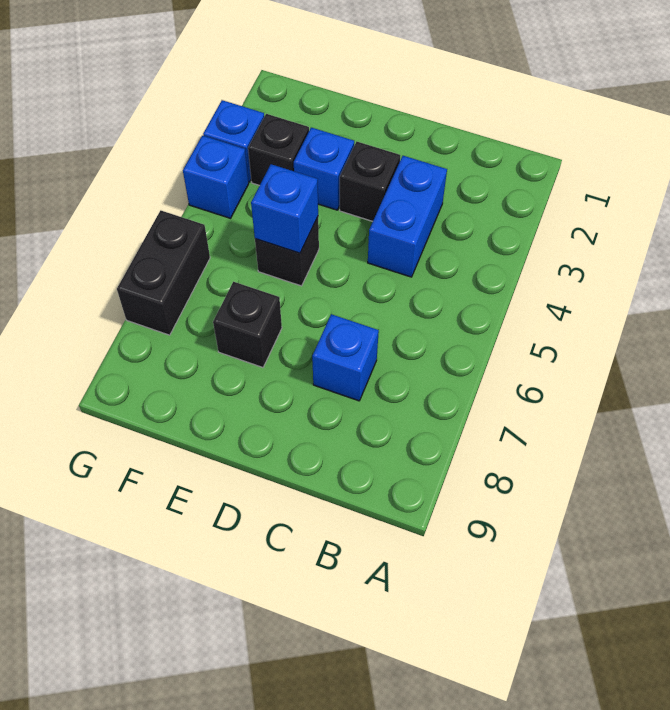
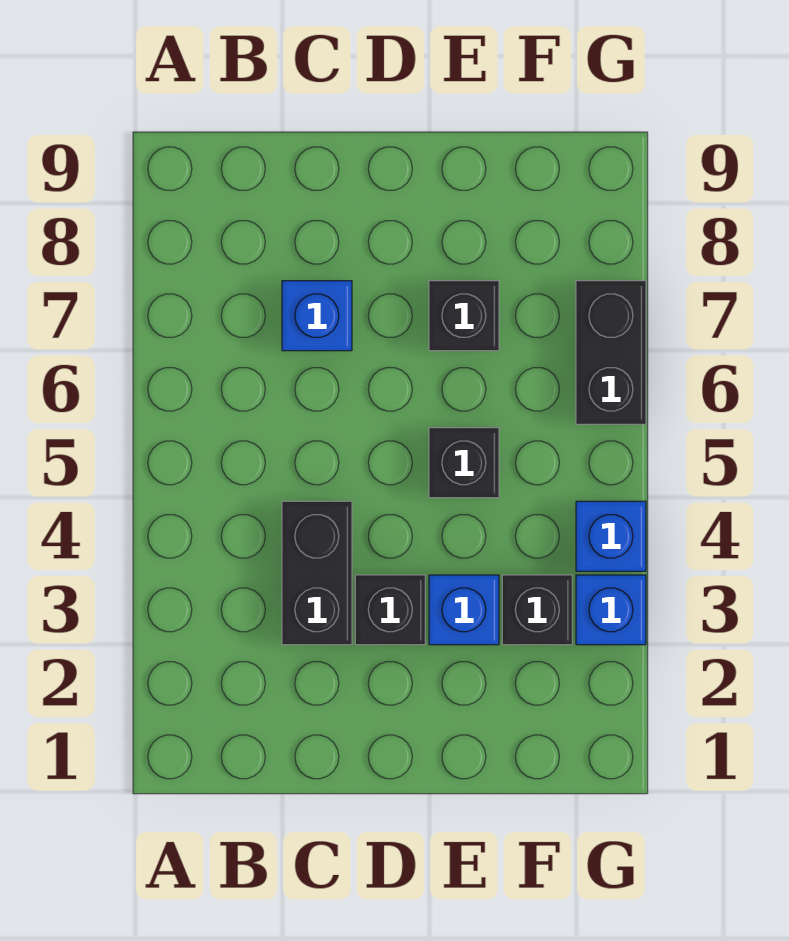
blue 1x2 brick [368,156,447,277] -> black 1x2 brick [282,501,352,645]
blue 1x1 brick [251,164,318,253] -> none

